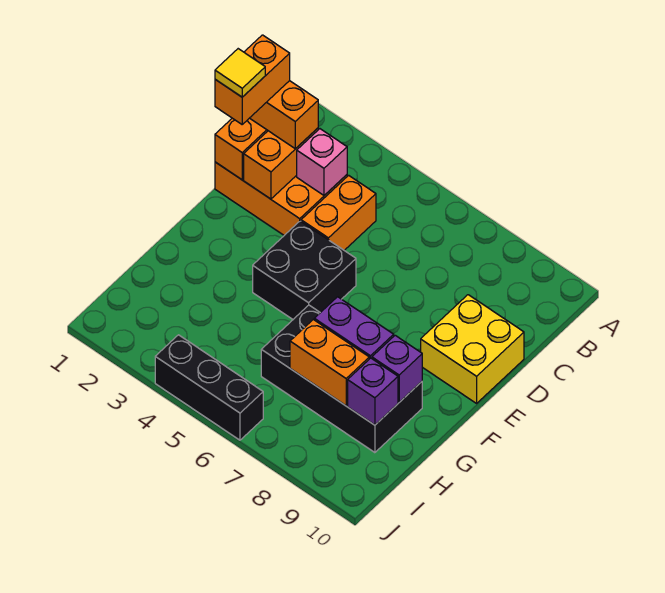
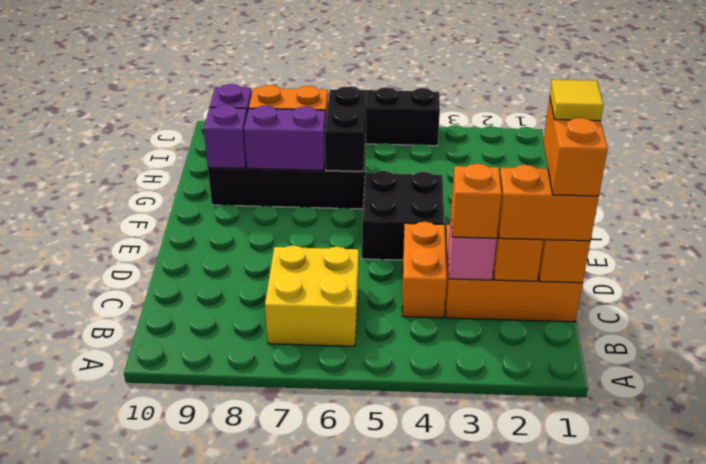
none -> orange 1x1 brick [451,164,502,238]
yellow 2x2 brick [421,295,524,403] -> yellow 2x2 brick moved to [265,245,359,346]
none -> black 1x2 brick [325,87,366,171]

